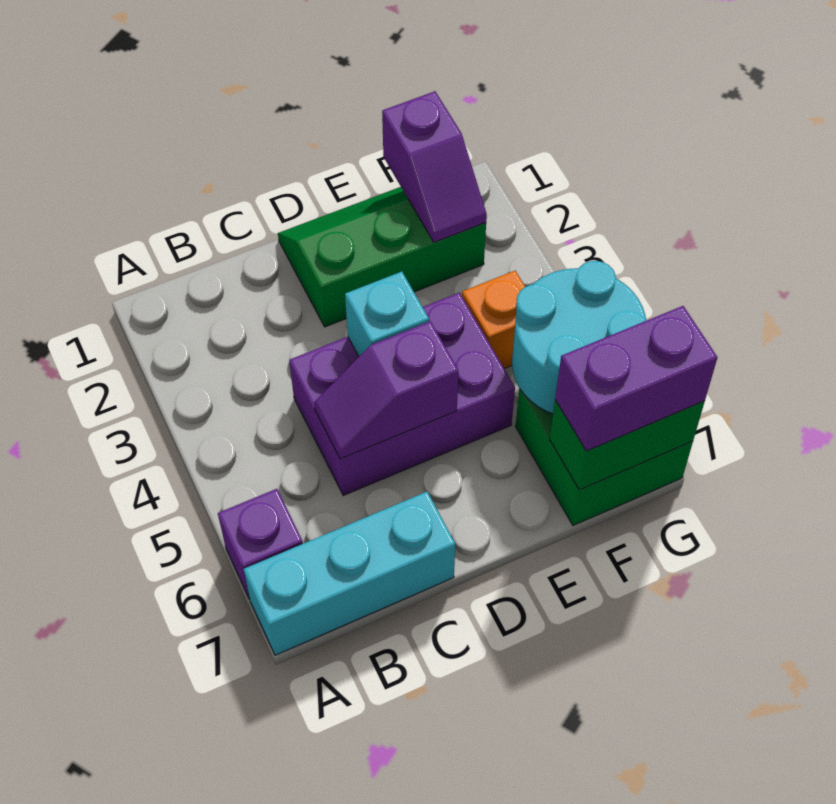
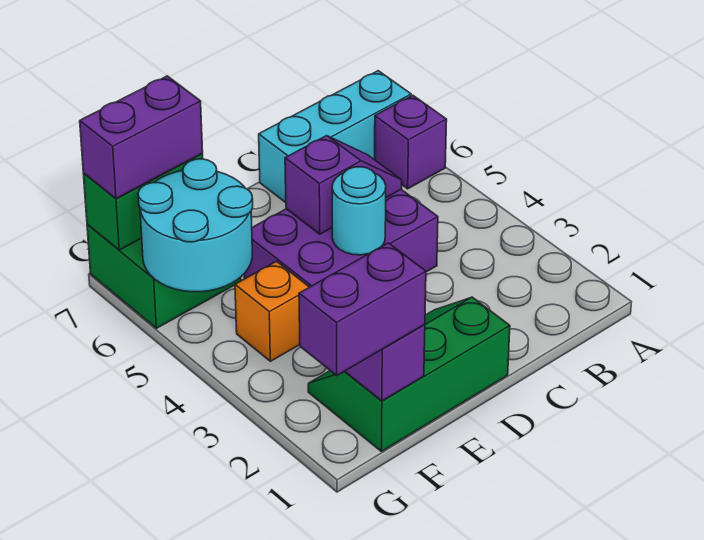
green 2x3 slope [278,187,486,327] -> green 2x3 slope turned to [308,297,510,452]
cyan 1x1 brick [345,272,429,356] -> cyan 1x1 round brick [332,167,386,255]
none -> purple 1x2 brick [299,243,426,375]

